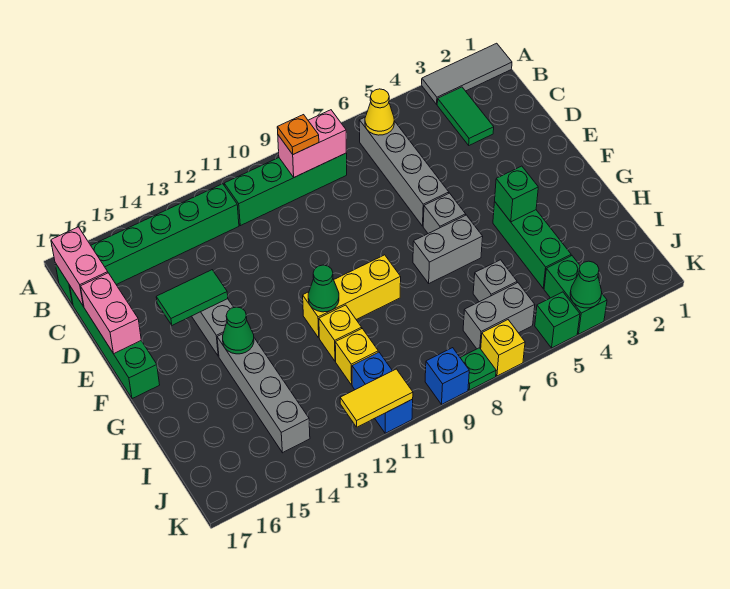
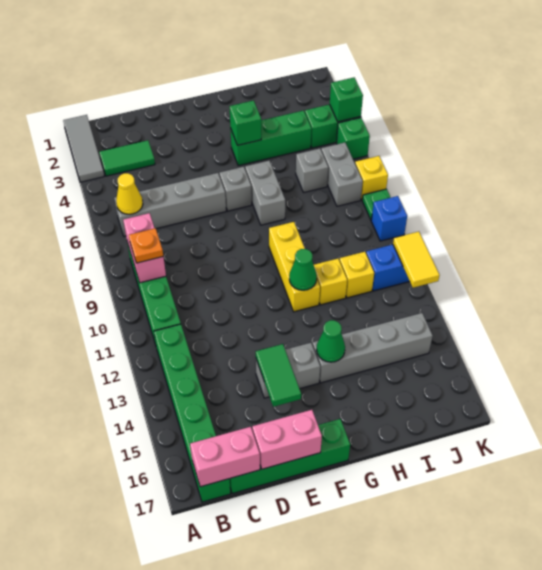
green 1x1 cone [570,261,602,308] -> green 1x1 brick [330,78,363,122]

